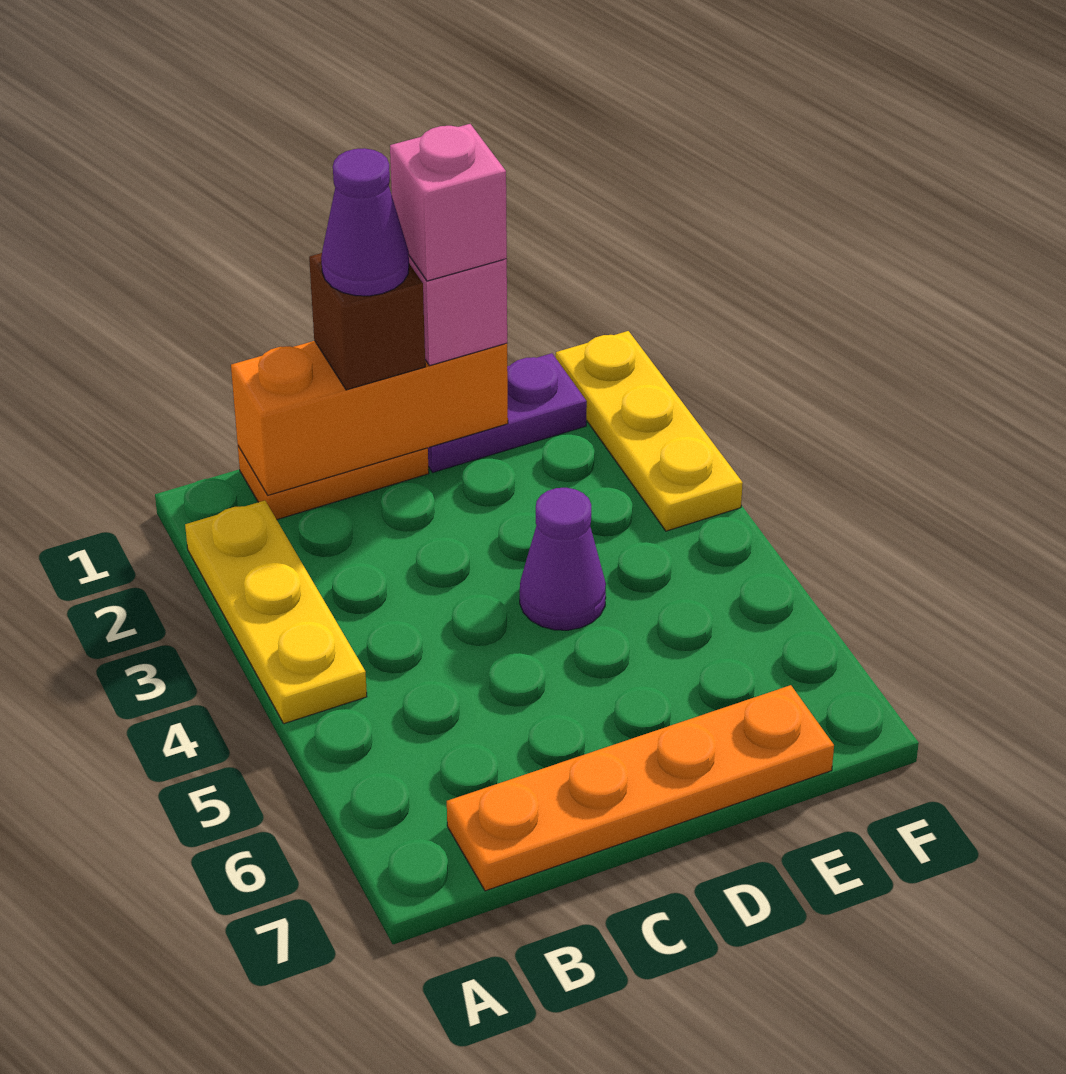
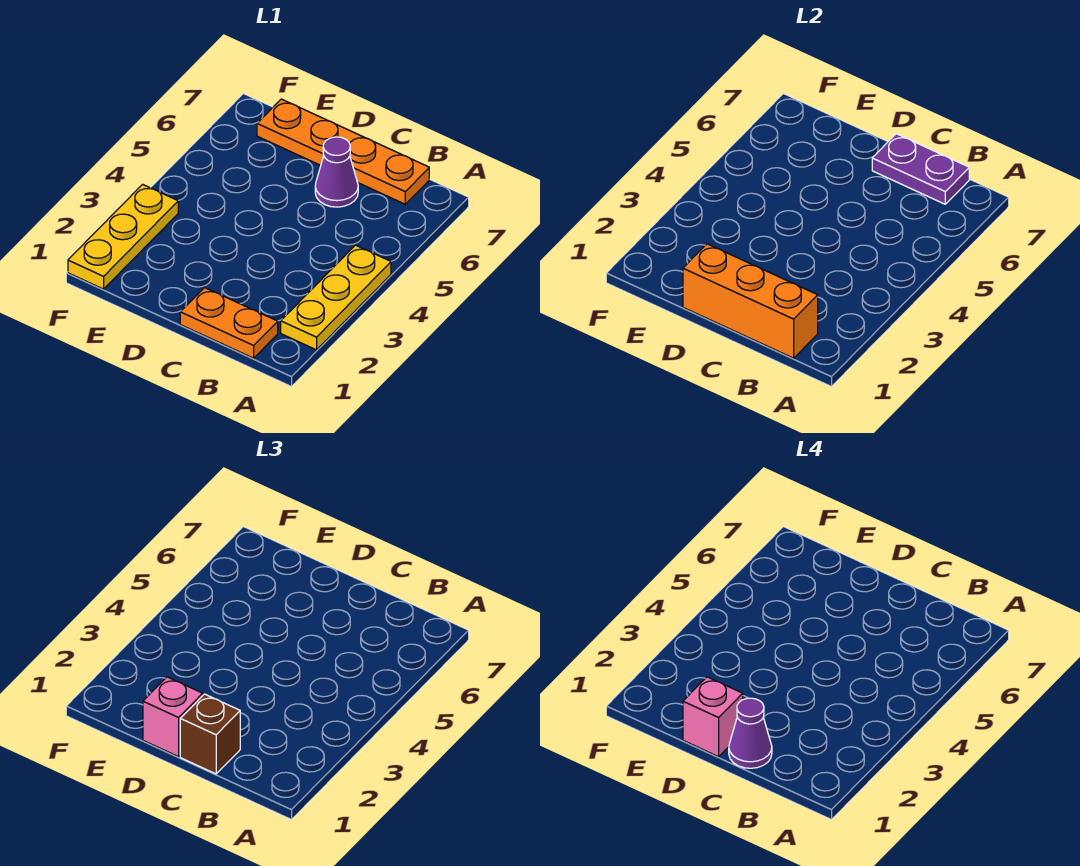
purple 1x2 plate [428,353,587,473] -> purple 1x2 plate moved to [872,134,969,204]
purple 1x1 cone [520,488,606,630] -> purple 1x1 cone moved to [315,137,358,207]

